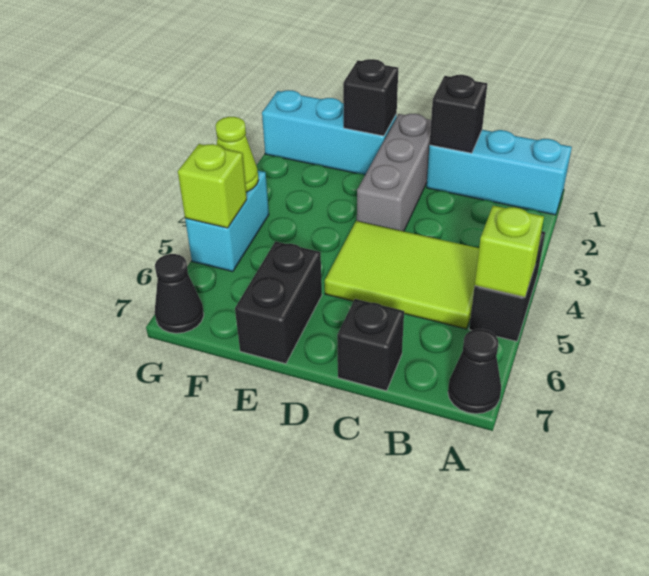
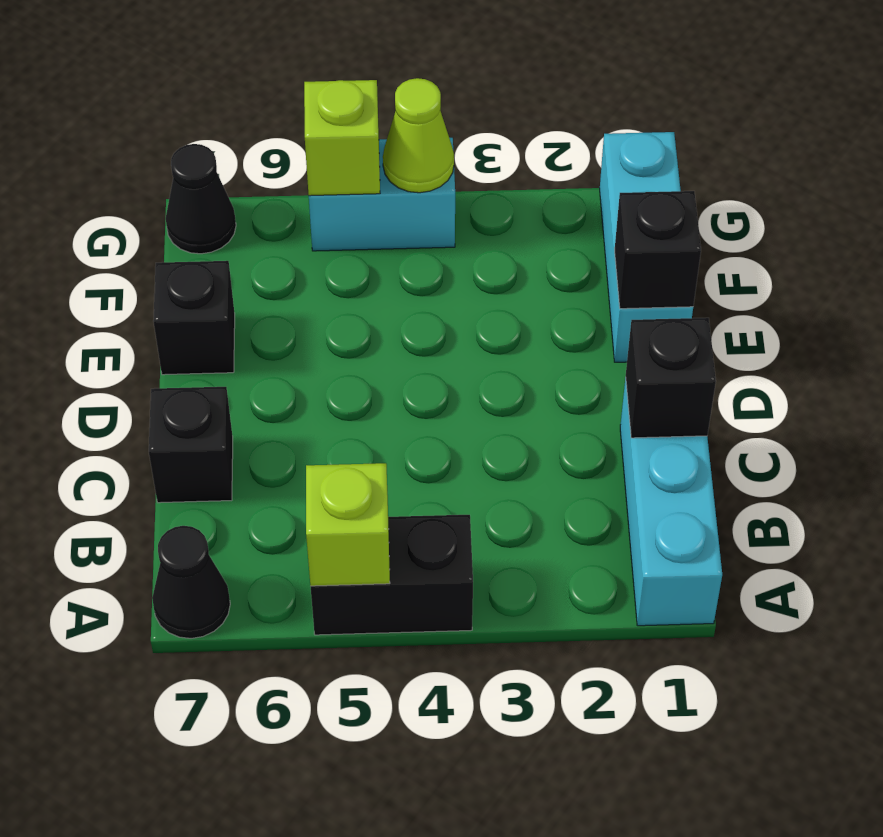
lime 2x3 tile [325,221,479,329] -> none
grey 1x3 brick [357,114,431,231] -> none
black 1x2 brick [235,241,322,364] -> black 1x1 brick [153,261,235,375]

